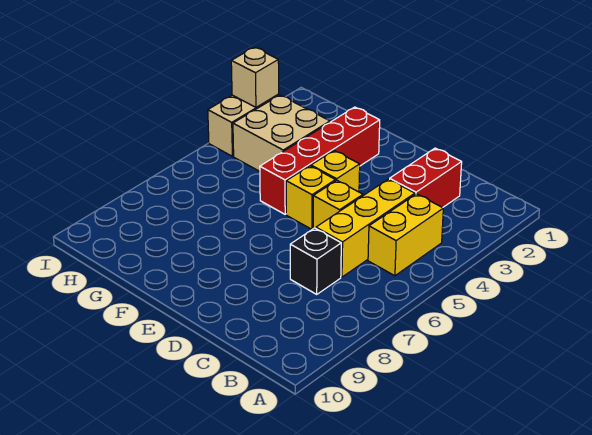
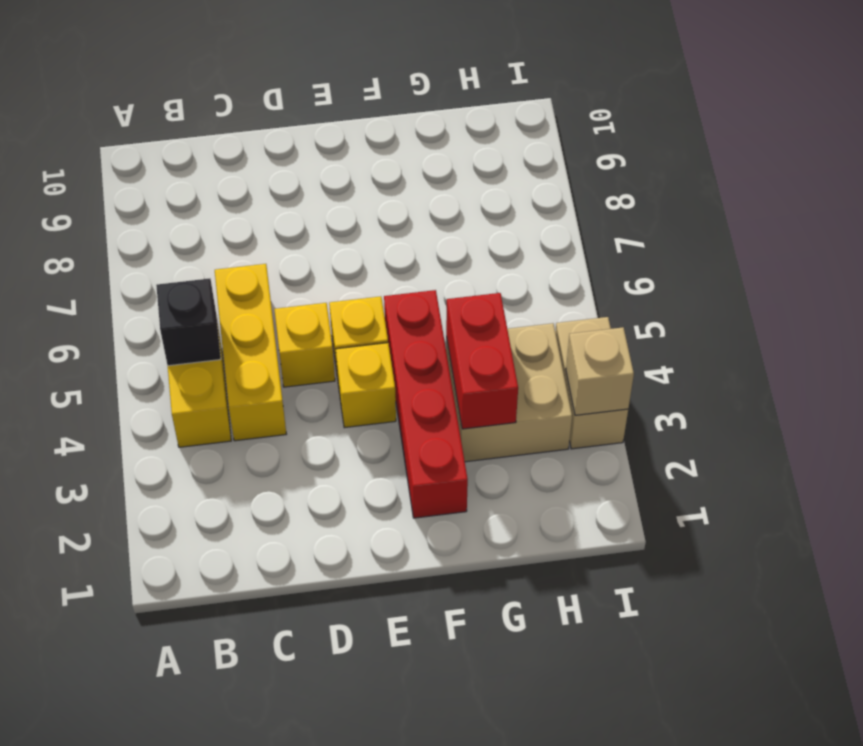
red 1x2 brick [390,148,462,208] -> red 1x2 brick moved to [446,293,518,429]
black 1x1 brick [290,228,341,294] -> black 1x1 brick moved to [156,278,221,366]

